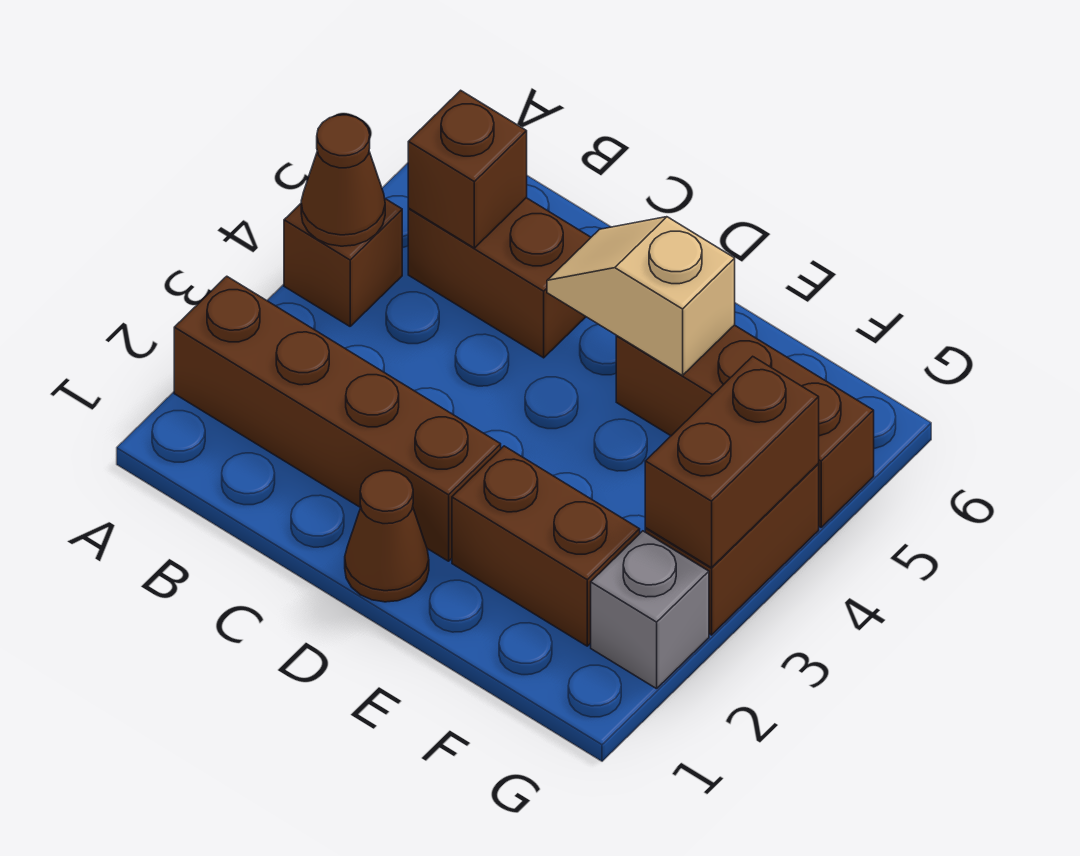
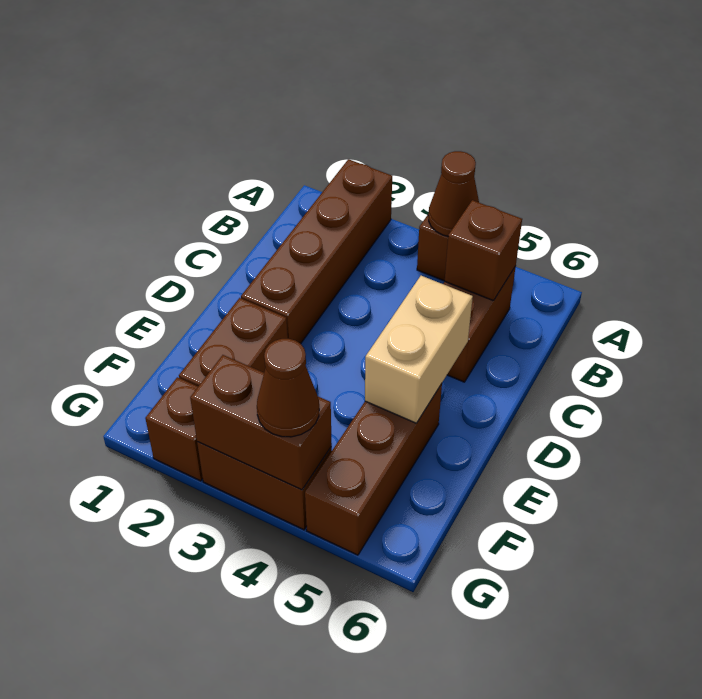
brown 1x1 cone [345,471,429,602] -> brown 1x1 cone moved to [257,339,319,437]
tan 1x2 slope [547,217,735,375] -> tan 1x2 brick [365,276,473,423]
grey 1x1 brick [591,531,709,689] -> brown 1x1 brick [145,377,203,481]

